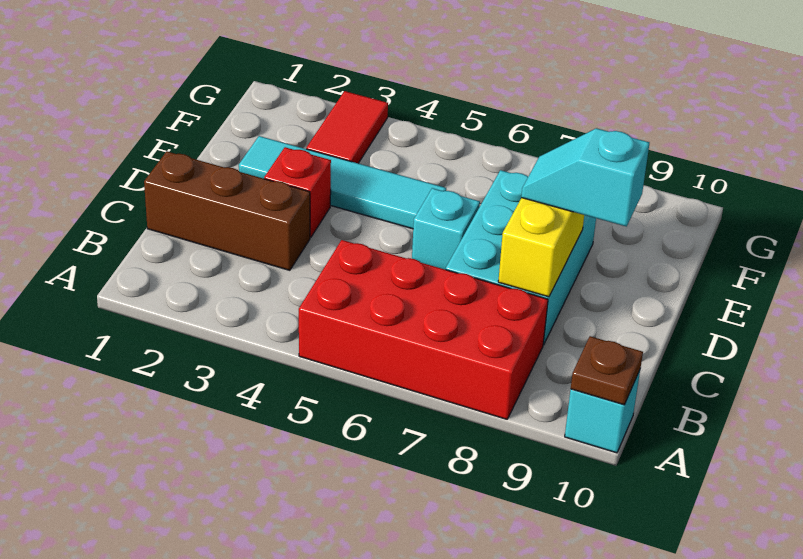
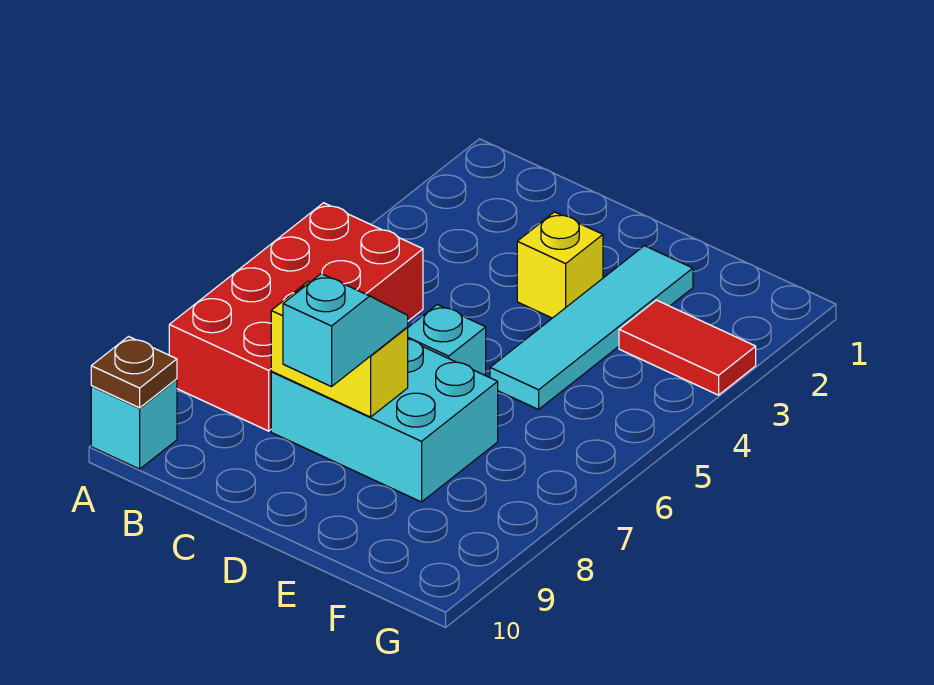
brown 1x3 brick [144,151,310,270] -> none
red 1x1 brick [264,147,331,237] -> yellow 1x1 brick [517,212,603,318]

